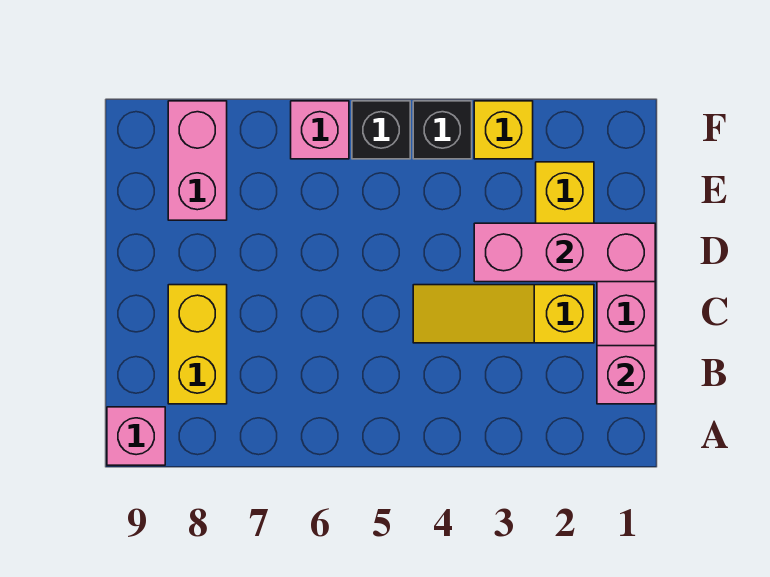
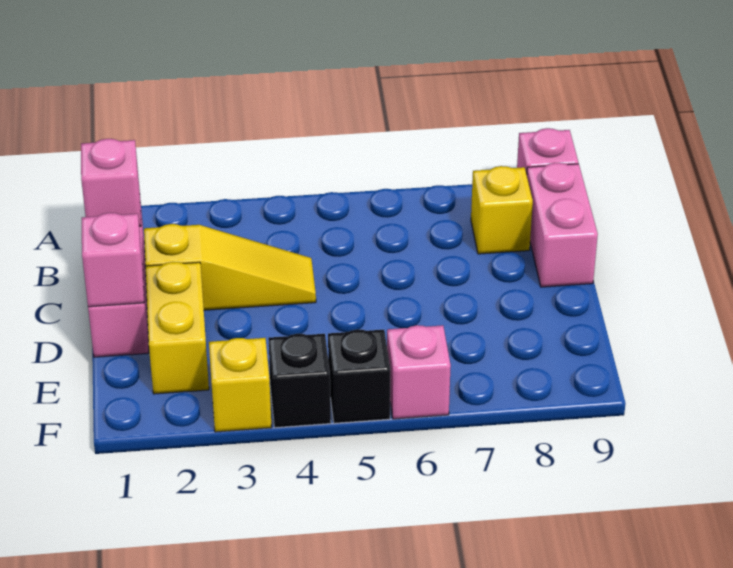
yellow 1x2 brick [168,285,227,404] -> yellow 1x1 brick [471,166,533,254]
pink 1x3 brick [474,223,655,282] -> pink 1x1 brick [82,213,144,307]
pink 1x2 brick [168,101,227,220] -> pink 1x2 brick moved to [527,163,598,287]

